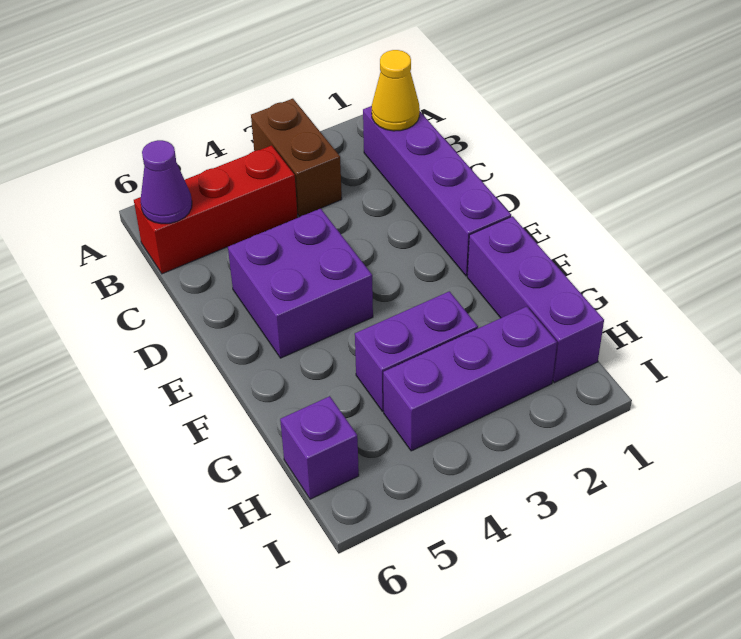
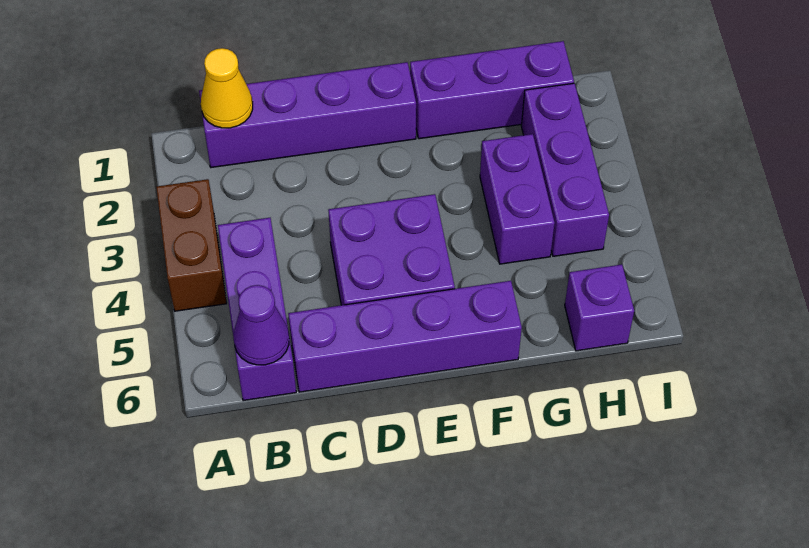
brown 1x2 brick [251,99,342,217] -> brown 1x2 brick turned to [156,179,227,311]
red 1x3 brick [134,145,298,274] -> purple 1x3 brick [218,218,296,401]
none -> purple 1x4 brick [288,281,522,392]

